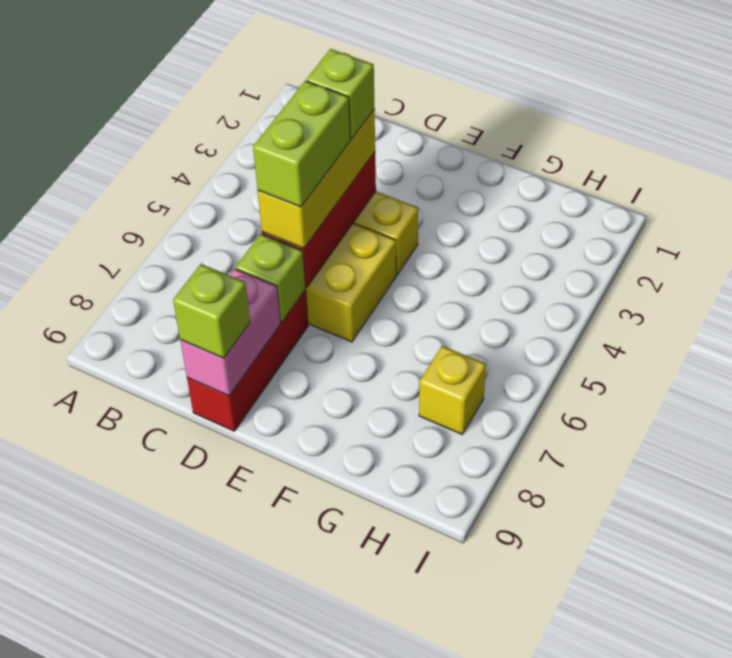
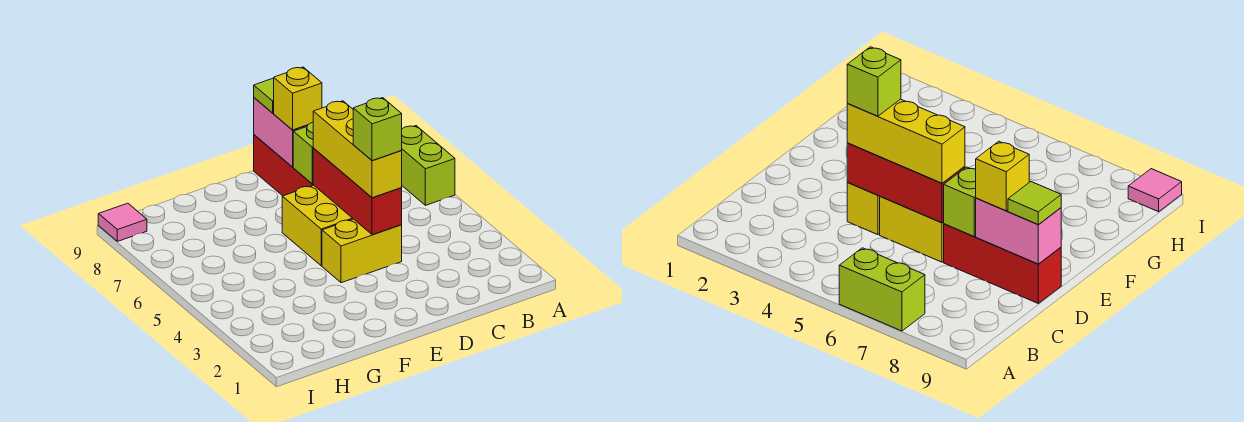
lime 1x2 brick [253,81,350,207] -> lime 1x2 brick moved to [401,126,455,205]
lime 1x1 brick [173,264,250,358] -> lime 1x1 tile [254,78,274,113]
yellow 1x1 brick [419,346,486,434] -> yellow 1x1 brick moved to [274,67,322,130]
none -> pink 1x1 tile [98,203,147,241]

